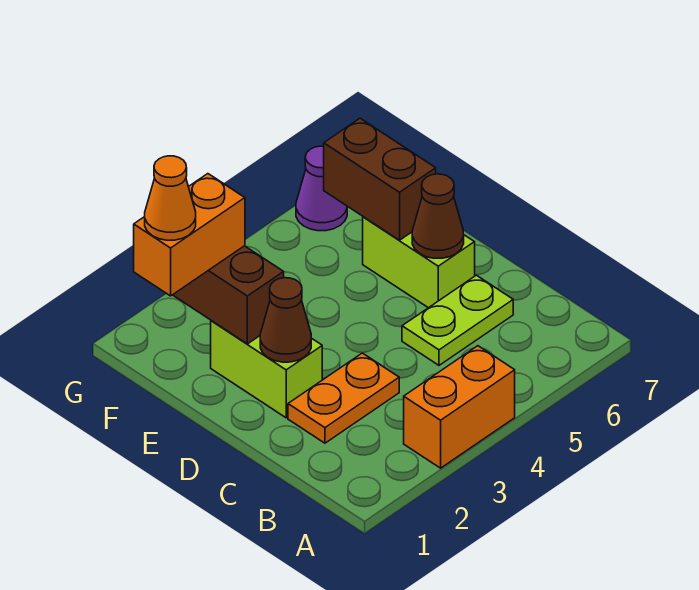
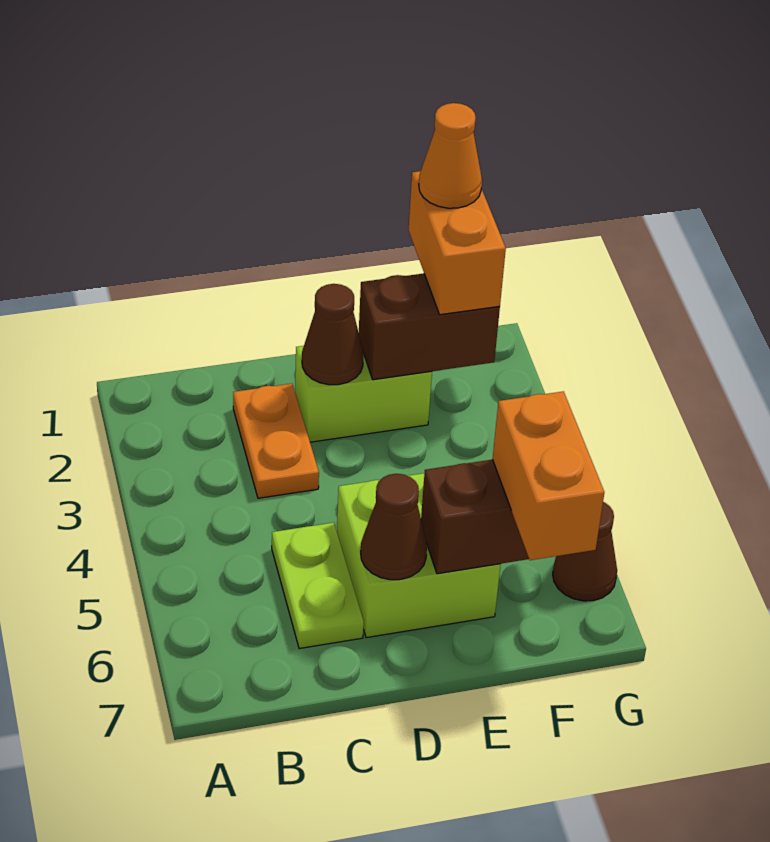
orange 1x2 brick [404,346,515,468] -> orange 1x2 brick moved to [492,391,604,560]
lime 1x2 brick [363,217,475,308] -> lime 2x2 brick [337,473,501,638]
purple 1x1 cone [296,146,347,231] -> brown 1x1 cone [553,502,617,601]

